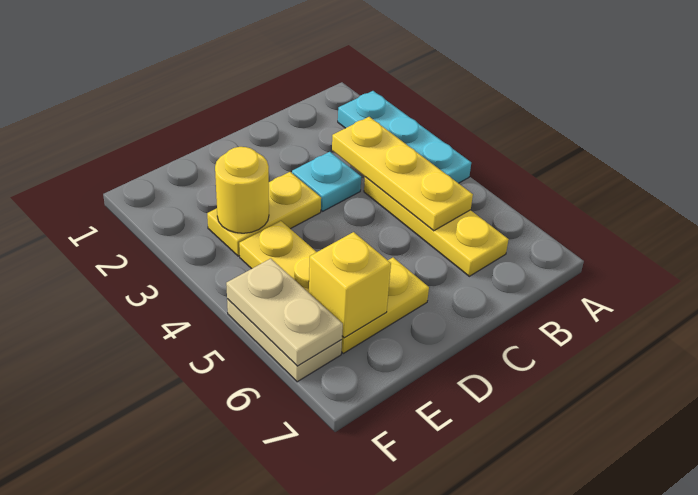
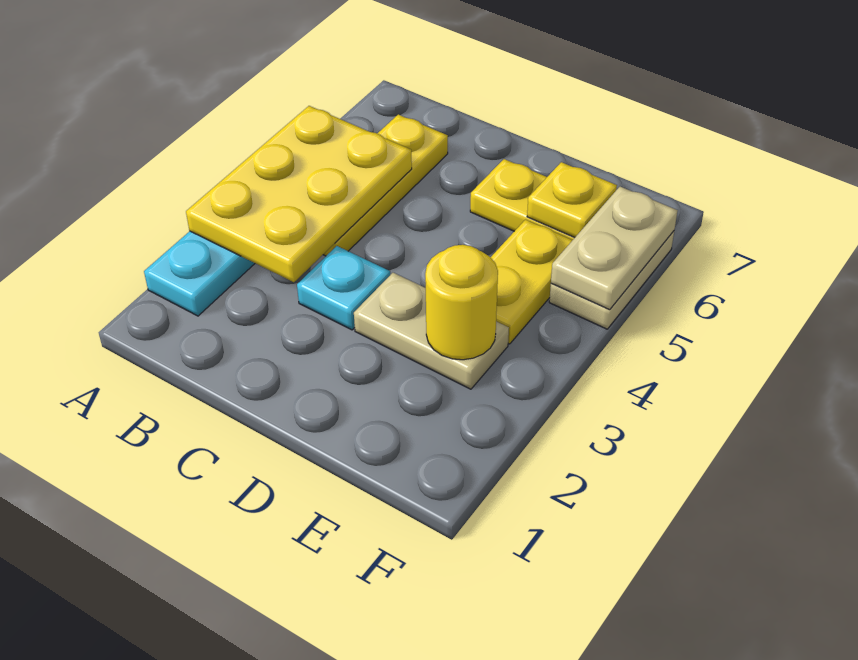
yellow 1x3 plate [332,117,473,231] -> yellow 2x3 plate [186,106,412,282]
yellow 1x2 plate [207,172,321,256] -> tan 1x2 plate [354,273,509,389]
yellow 1x1 brick [309,232,391,338] -> yellow 1x1 plate [527,162,617,238]

